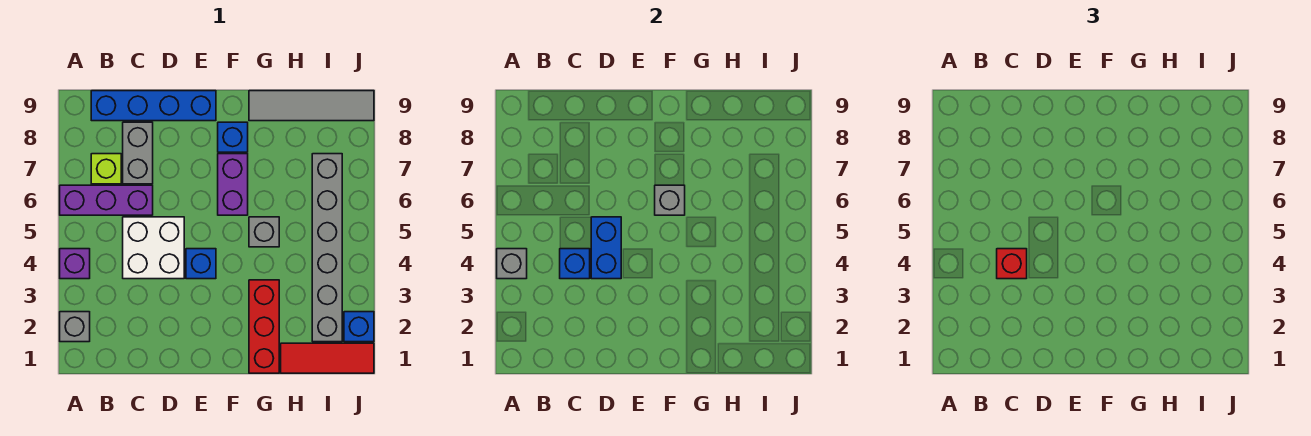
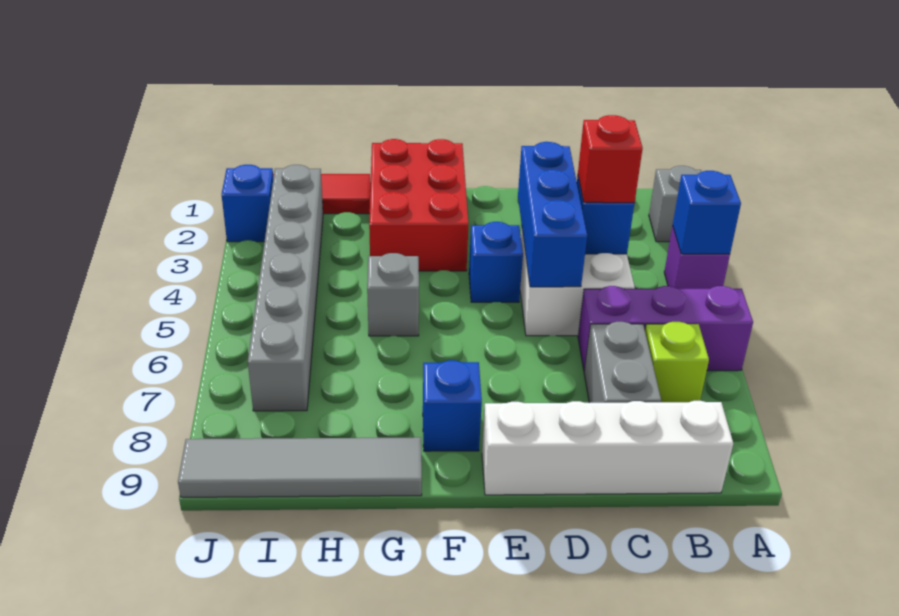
grey 1x1 brick [497,249,527,279] -> blue 1x1 brick [673,171,741,254]
blue 1x4 brick [91,91,216,121] -> white 1x4 brick [482,401,733,495]
blue 1x2 brick [591,217,621,279] -> blue 1x3 brick [518,142,587,287]
purple 1x2 brick [218,154,248,215] -> none
grey 1x1 brick [655,185,685,215] -> none
red 1x3 brick [249,280,279,373] -> red 2x3 brick [369,139,468,271]

